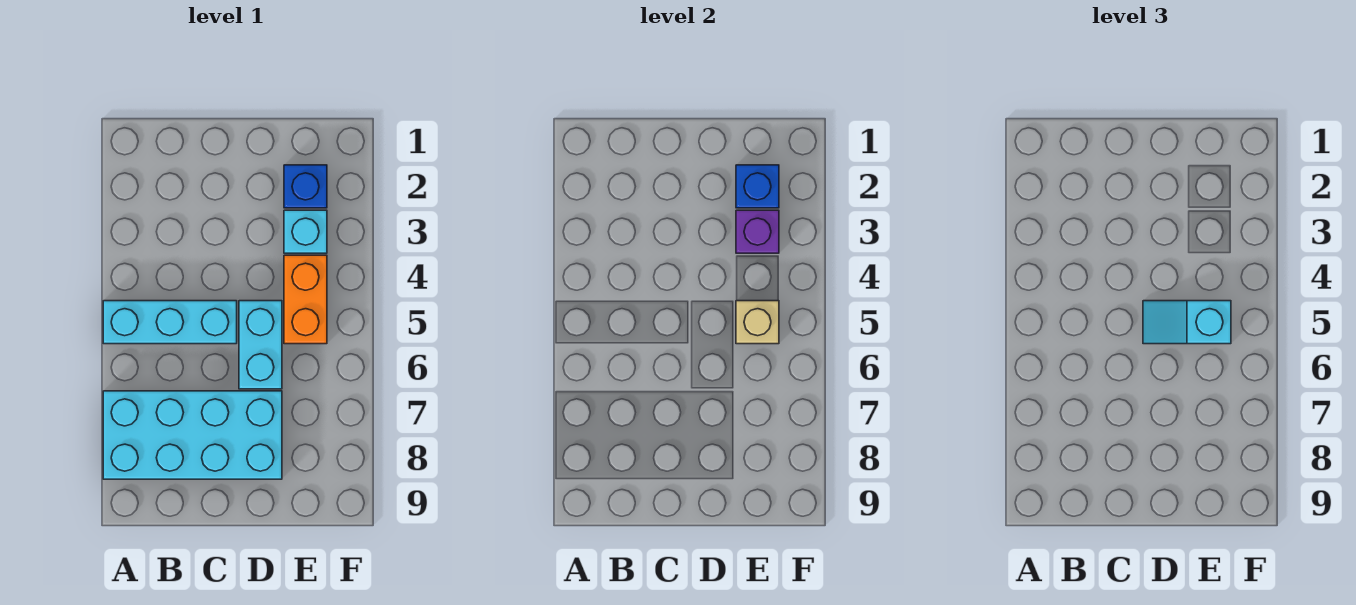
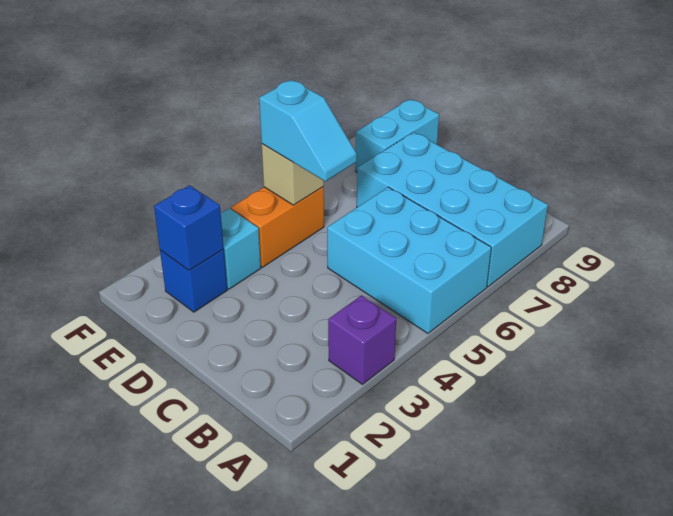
cyan 1x3 brick [103,301,237,344] -> cyan 2x3 brick [327,187,491,333]
cyan 1x2 brick [239,301,282,389] -> cyan 1x2 brick moved to [355,99,439,172]
purple 1x1 brick [736,210,779,253] -> purple 1x1 brick moved to [328,295,396,384]

